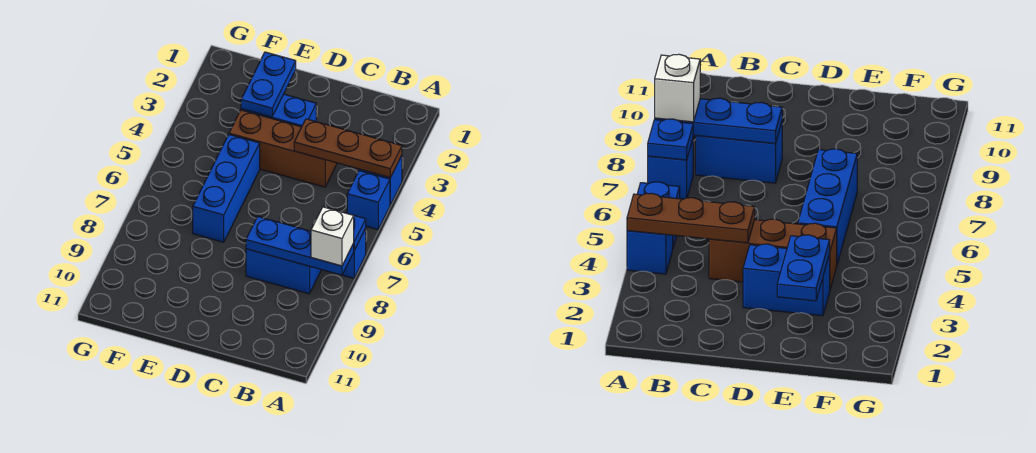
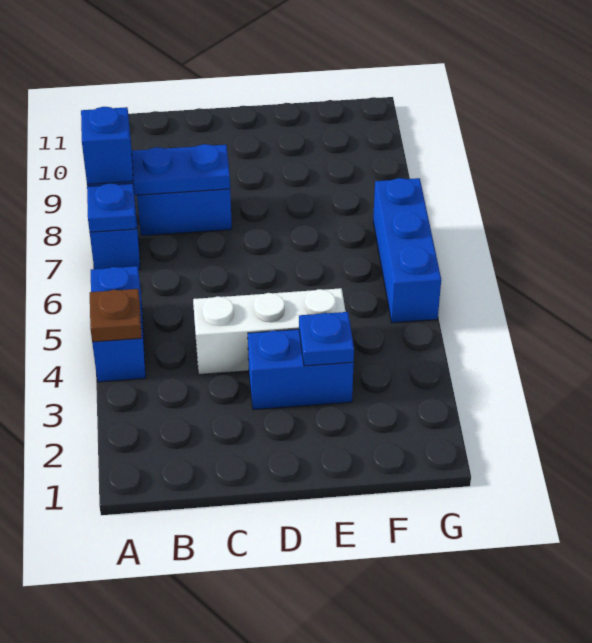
brown 1x3 plate [294,119,402,178] -> brown 1x1 plate [90,289,142,342]
white 1x1 brick [311,207,354,266] -> blue 1x1 brick [81,107,133,184]
brown 1x3 brick [229,110,337,187] -> white 1x3 brick [193,288,346,374]
blue 1x2 plate [241,52,296,117] -> blue 1x1 plate [299,312,354,366]
blue 1x3 brick [193,135,260,242] -> blue 1x3 brick moved to [373,178,441,323]

